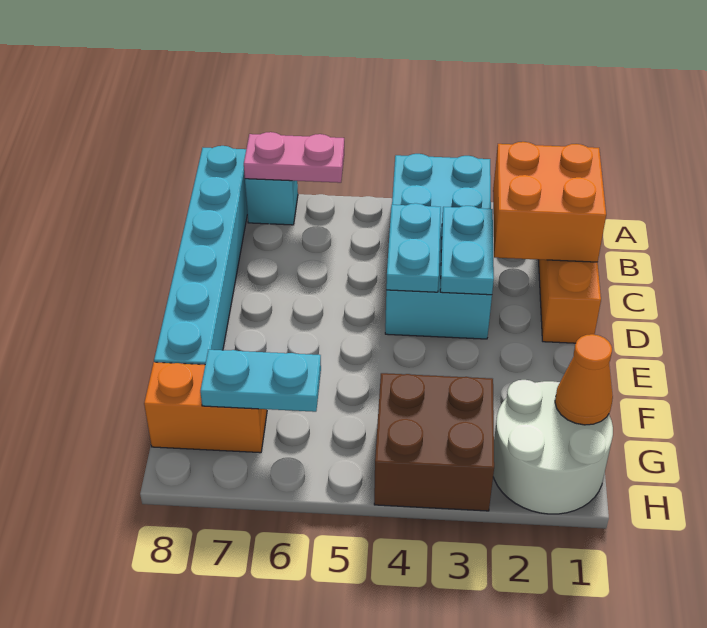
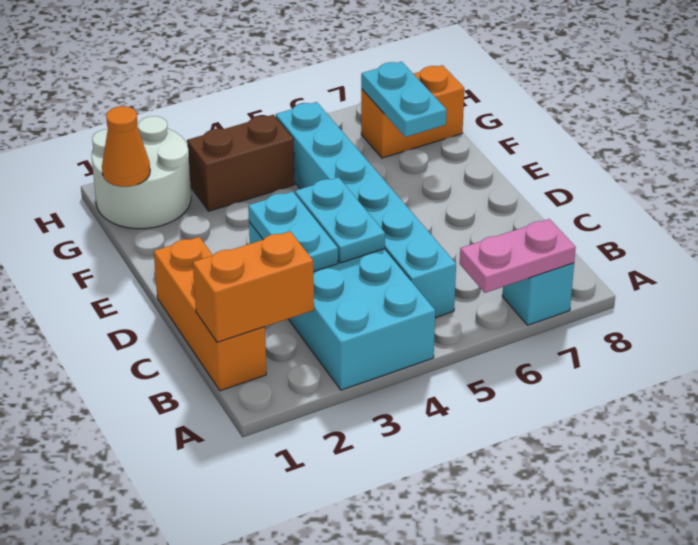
cyan 1x6 brick [154,146,247,365] -> cyan 1x6 brick moved to [276,102,456,318]
orange 2x2 brick [493,142,606,262] -> orange 1x2 brick [193,231,314,342]
brown 2x2 brick [374,373,494,511] -> brown 1x2 brick [187,115,295,211]
cyan 1x2 plate [200,350,321,412] -> cyan 1x2 plate turned to [361,62,447,137]

